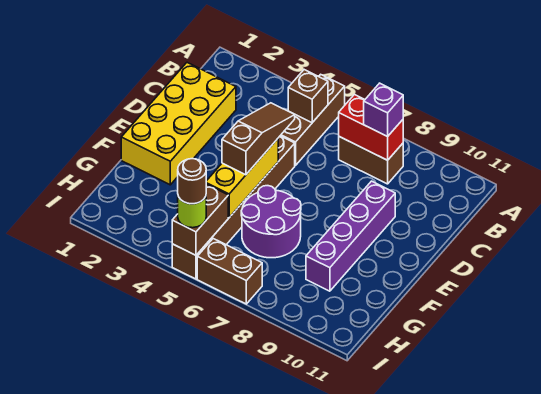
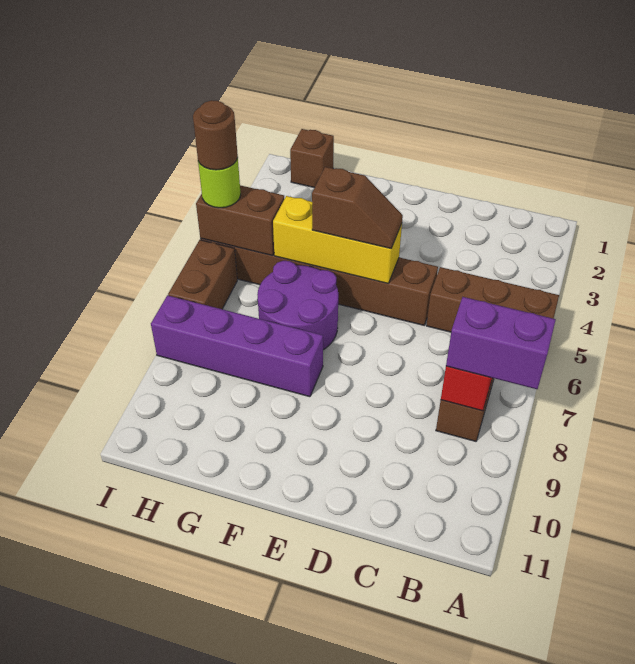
brown 1x1 brick [288,70,328,123] -> brown 1x1 brick moved to [290,129,334,188]
purple 1x1 brick [364,83,403,137] -> purple 1x2 brick [446,297,556,389]
yellow 2x4 brick [121,63,236,185] -> none
brown 1x3 slope [222,103,295,175] -> brown 1x2 slope [312,167,403,248]
purple 1x4 brick [306,181,395,291] -> purple 1x4 brick moved to [151,295,323,397]

